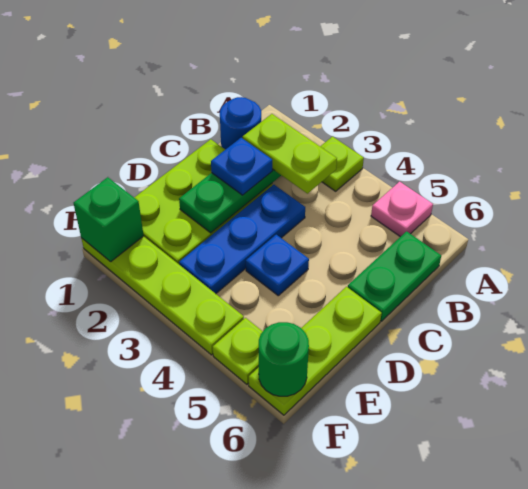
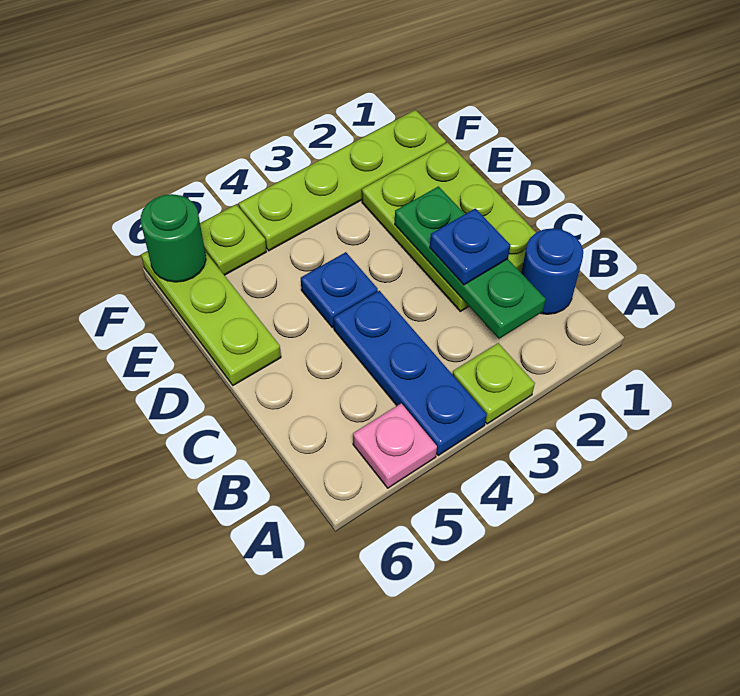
lime 1x2 plate [243,114,337,194] -> none
green 1x2 plate [348,231,441,321] -> none
blue 1x3 plate [179,185,305,294] -> blue 1x3 plate moved to [334,291,487,455]
green 1x1 brick [74,177,144,262] -> none

